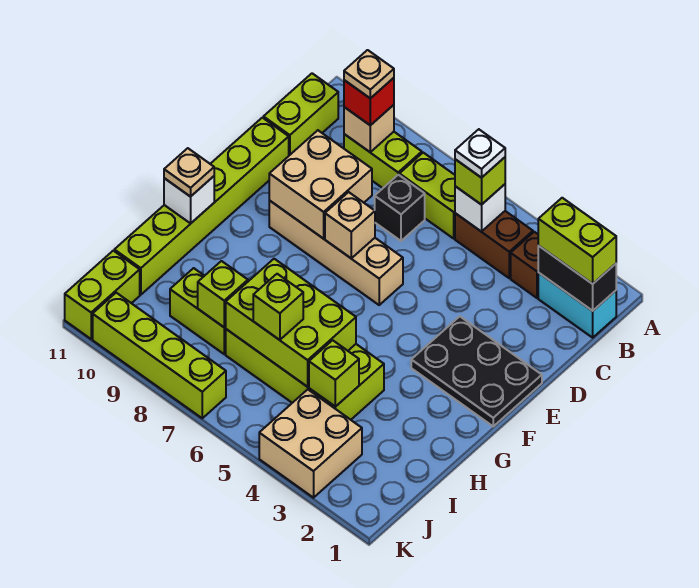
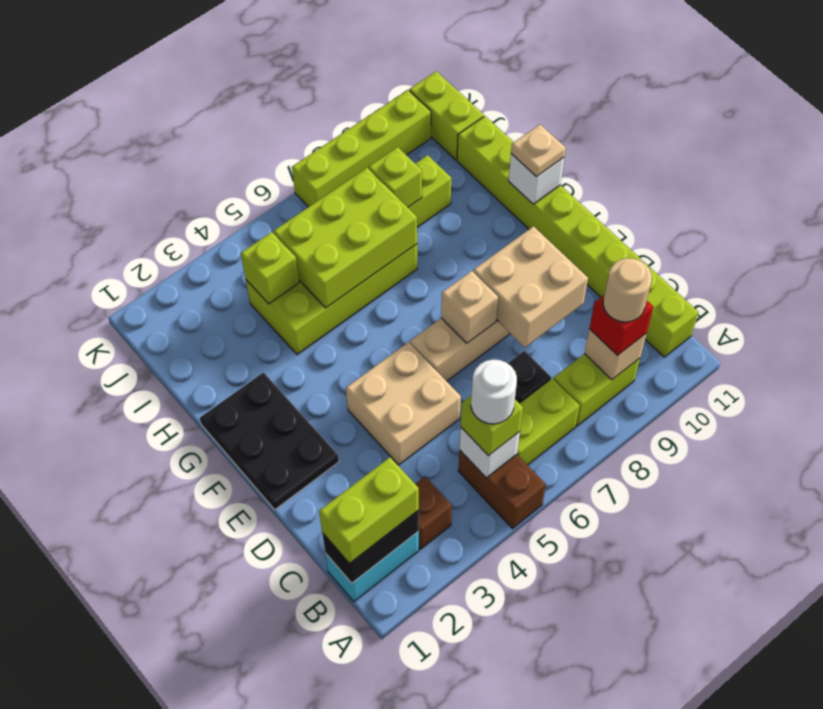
brown 1x2 brick [455,211,533,278] -> brown 1x2 brick turned to [458,450,546,529]
white 1x1 plate [455,129,505,178] -> white 1x1 round brick [471,360,517,424]
tan 1x1 plate [344,50,394,98] -> tan 1x1 round brick [603,258,652,322]
black 2x3 plate [411,316,542,426] -> black 2x3 plate turned to [200,373,339,509]
lime 1x1 brick [253,274,303,340] -> none
tan 2x2 brick [259,389,362,498] -> tan 2x2 brick moved to [346,342,461,465]

